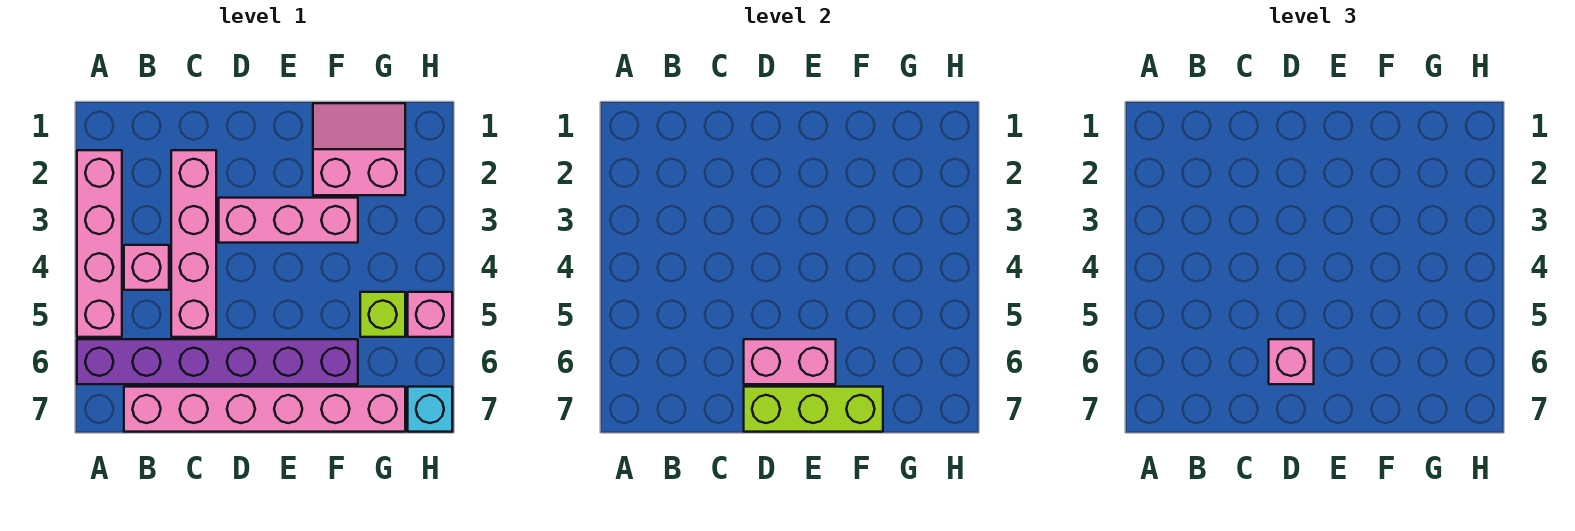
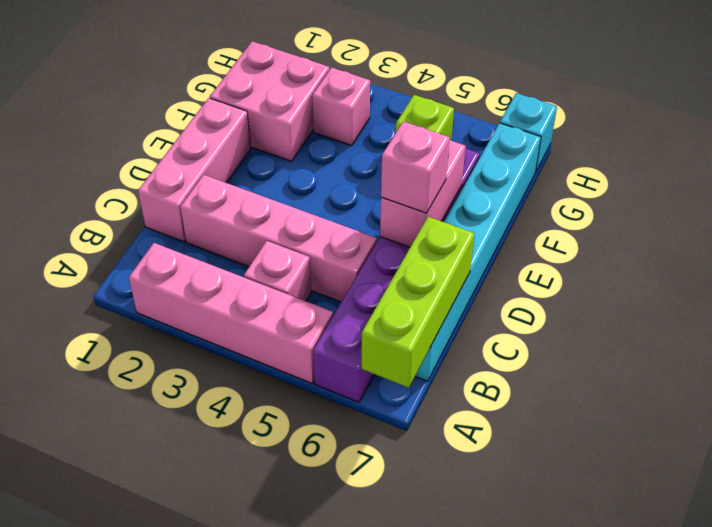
pink 1x6 brick [124,387,405,432] -> cyan 1x6 brick [415,123,541,381]
pink 1x3 brick [219,198,358,243] -> pink 1x3 brick moved to [138,98,251,242]
lime 1x3 brick [744,387,883,432] -> lime 1x3 brick moved to [362,217,474,388]
pink 2x2 slope [313,103,405,195] -> pink 2x2 brick [210,41,329,161]
pink 1x1 brick [408,292,452,337] -> pink 1x1 brick moved to [312,67,370,146]

